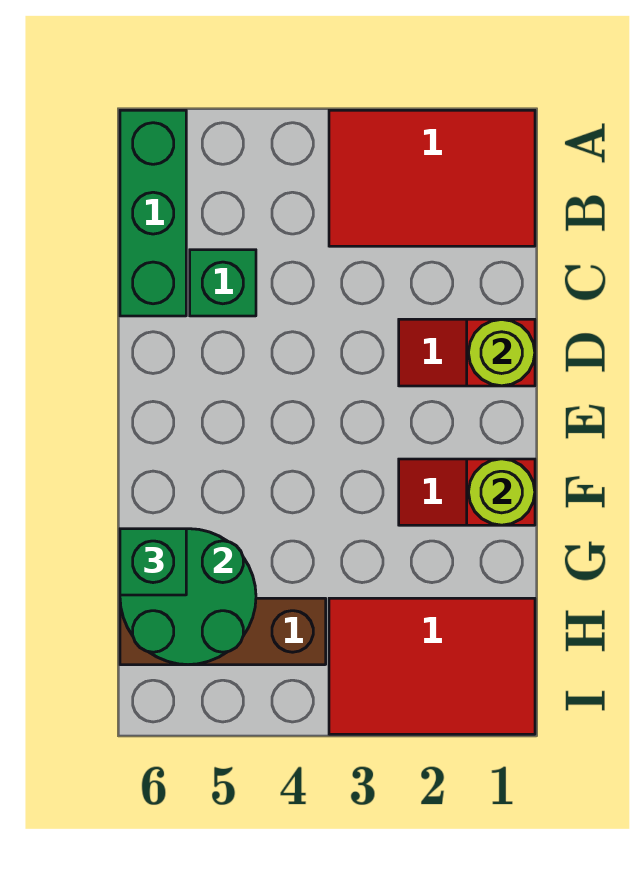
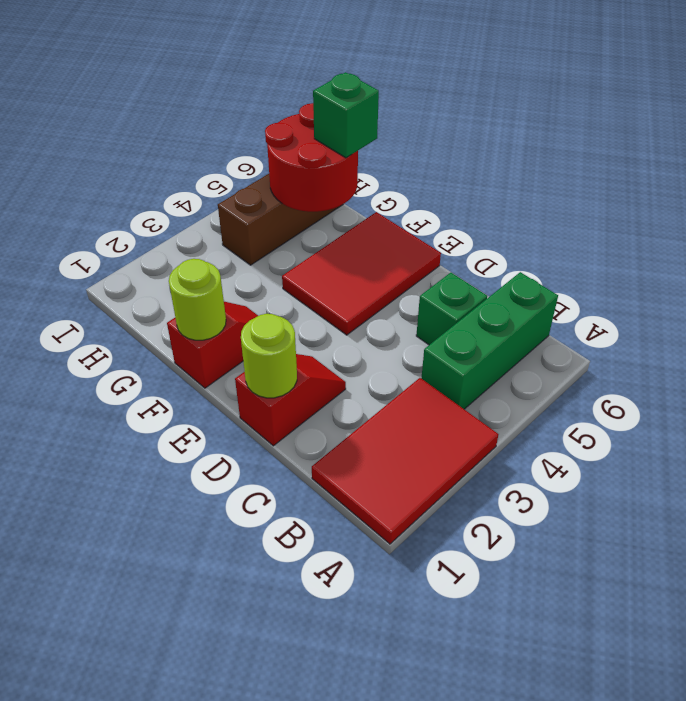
green 1x3 brick [120,110,186,316] -> green 1x3 brick turned to [421,272,558,409]
green 2x2 round brick [120,529,256,665] -> red 2x2 round brick [265,103,358,212]
red 2x3 tile [329,598,535,734] -> red 2x3 tile moved to [282,212,441,335]

